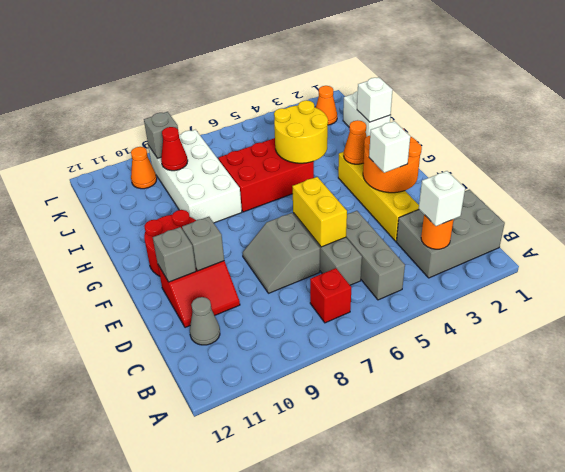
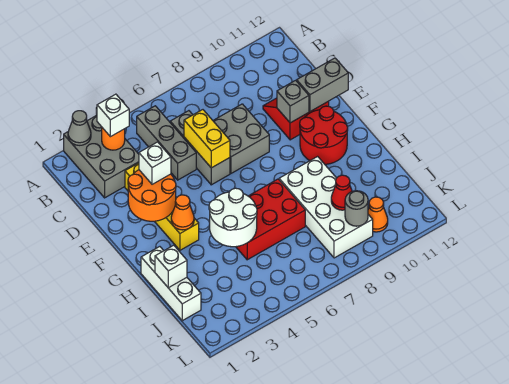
grey 2x3 brick [396,190,505,278] -> grey 2x3 brick turned to [64,115,139,198]
red 1x1 brick [310,268,351,323] -> none
grey 1x1 cone [190,297,220,345] -> grey 1x1 cone moved to [68,111,91,145]
grey 2x2 slope [243,213,320,293] -> grey 2x2 brick [213,104,269,173]
grey 1x1 brick [153,227,196,282] -> grey 1x2 brick [297,58,348,111]
yellow 2x2 round brick [274,100,328,163] -> white 2x2 round brick [209,188,257,247]
white 1x2 brick [343,91,390,136] -> white 1x3 brick [141,247,201,321]
orange 1x1 cone [316,86,337,125] -> none
grey 1x1 brick [144,112,178,159] -> grey 1x1 round brick [345,191,368,226]

